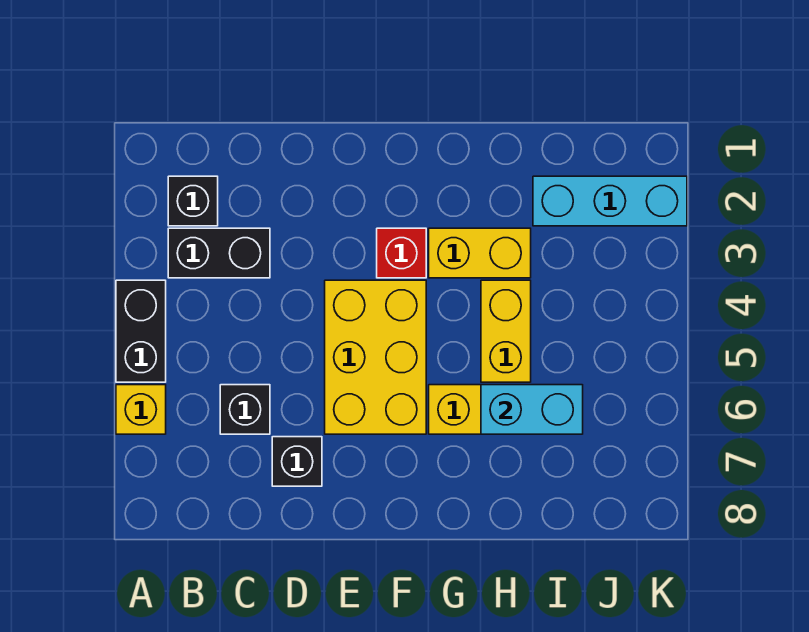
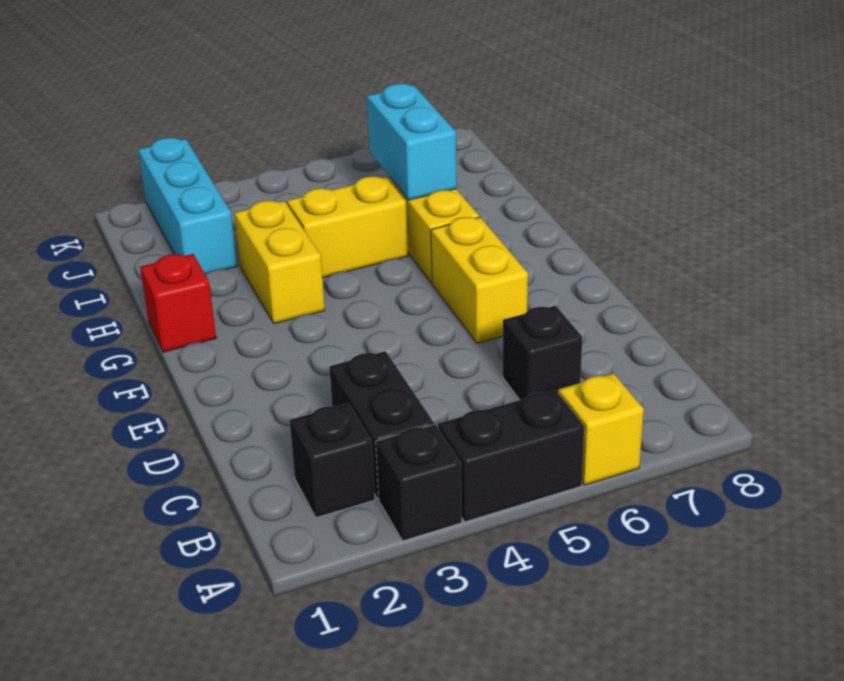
black 1x1 brick [272,437,322,486] -> black 1x1 brick moved to [376,424,462,541]
yellow 2x3 brick [325,280,426,434] -> yellow 1x2 brick [431,217,528,343]
red 1x1 brick [377,228,426,278] -> red 1x1 brick moved to [140,254,216,352]

